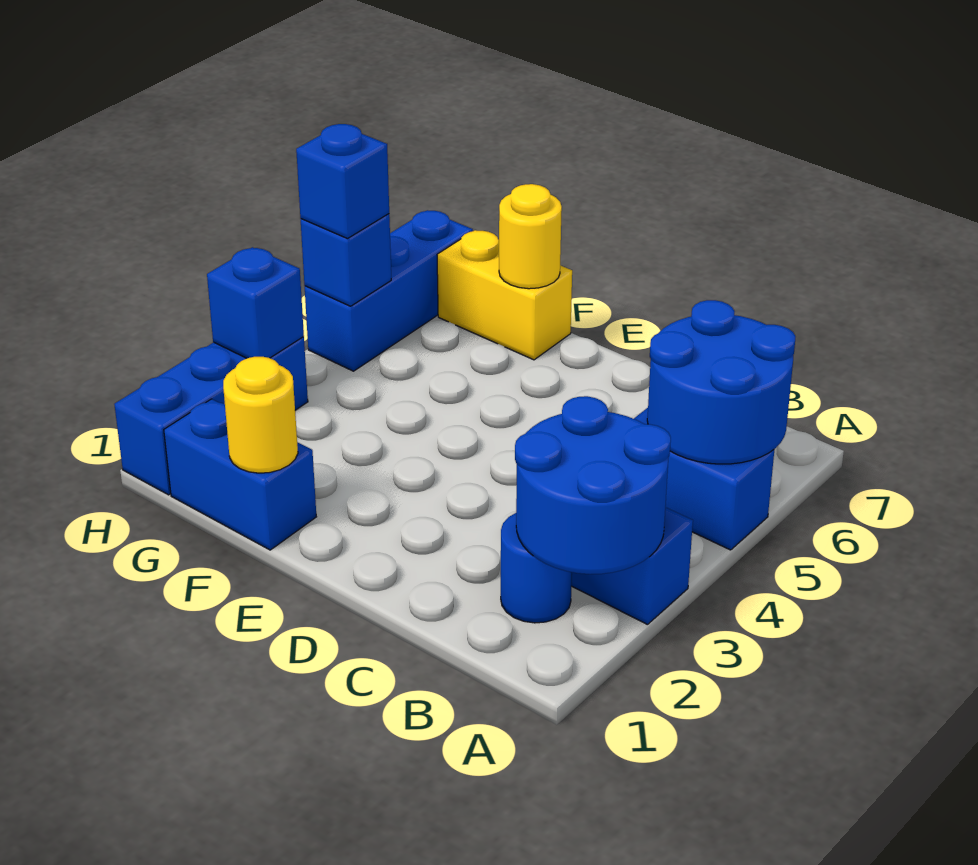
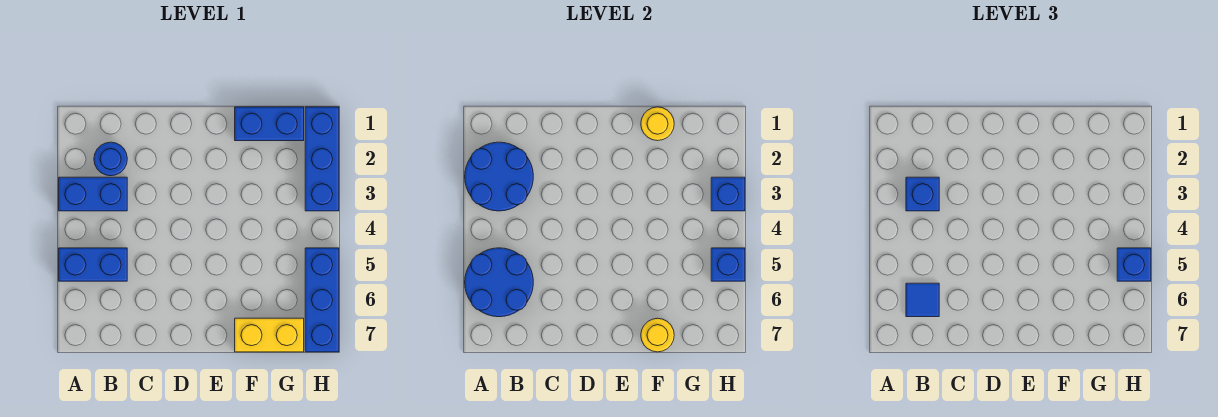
none -> blue 1x1 brick [906,177,939,211]
none -> blue 1x1 tile [906,283,939,317]

